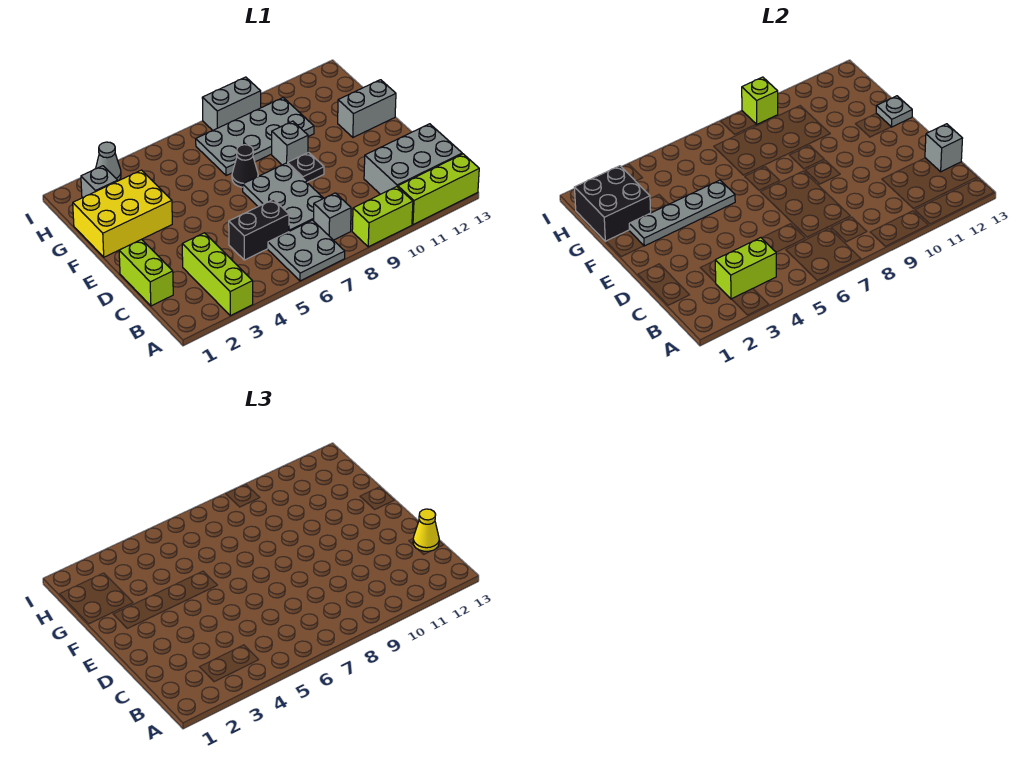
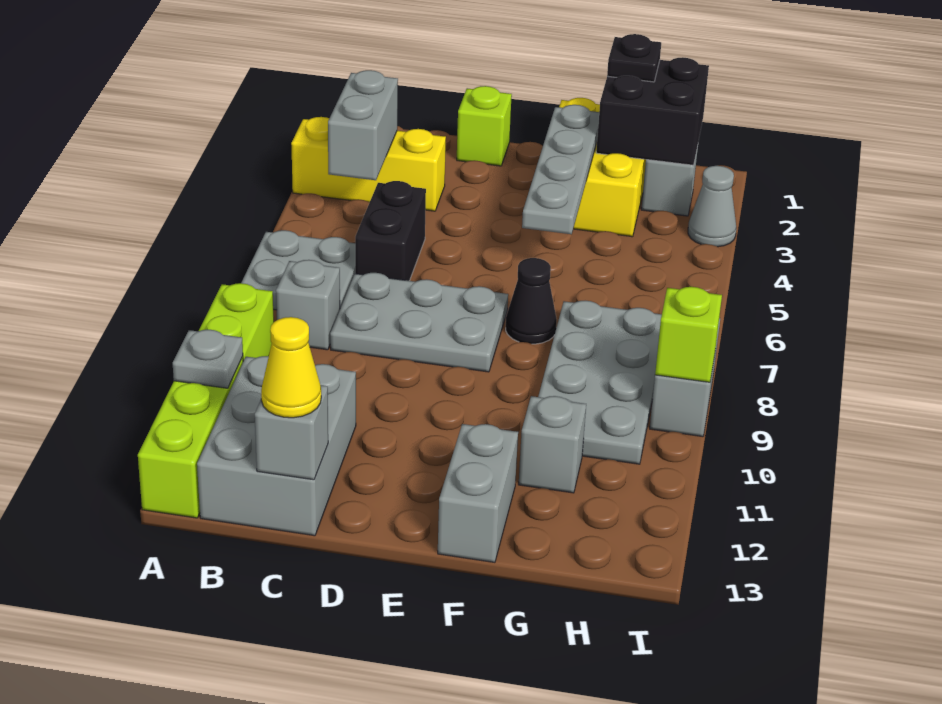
lime 1x3 brick [182,233,253,316] -> yellow 1x3 brick [291,117,446,211]
lime 1x2 brick [715,238,776,299] -> grey 1x2 brick [328,70,398,180]
lime 1x2 brick [119,239,173,306] -> lime 1x1 brick [457,86,512,166]
black 1x1 plate [288,152,324,182] -> black 1x1 plate moved to [607,34,661,82]
grey 1x1 brick [272,121,308,165] -> grey 1x1 brick moved to [519,396,586,493]
grey 1x1 plate [876,96,912,127] -> grey 1x1 plate moved to [173,330,243,388]

